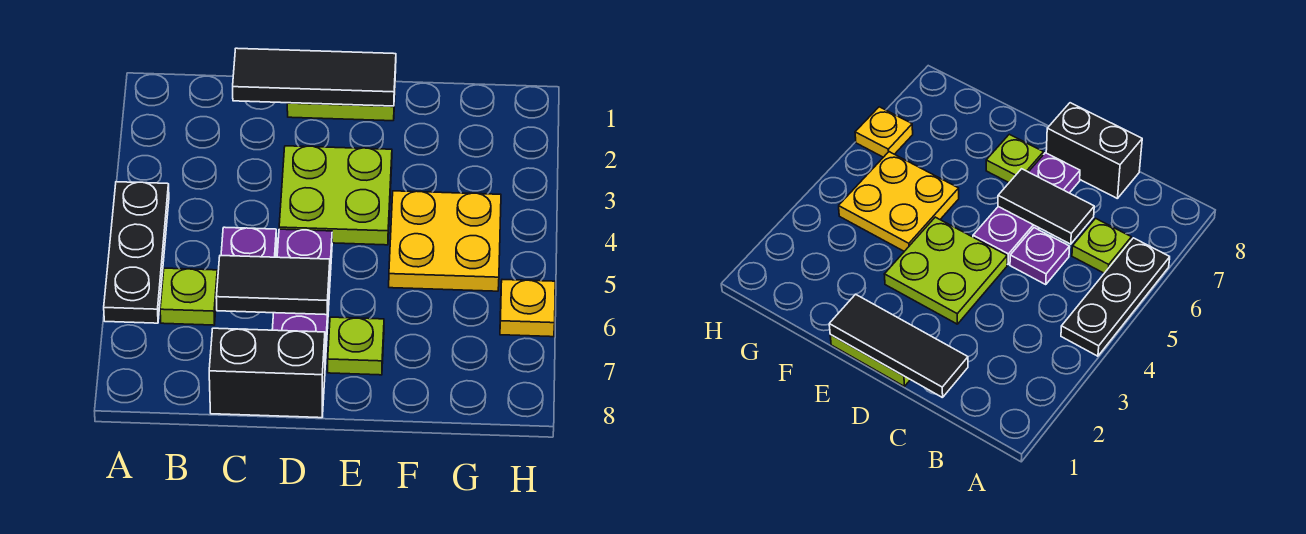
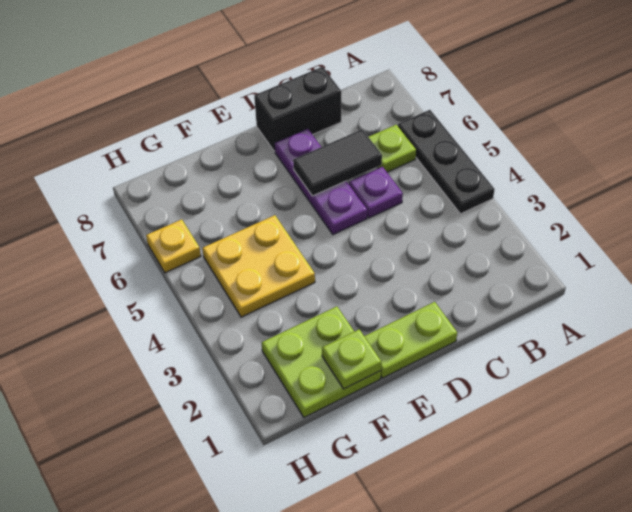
black 1x3 tile [233,48,396,106] -> none
lime 2x2 plate [279,146,392,245] -> lime 2x2 plate moved to [262,306,381,417]
lime 1x1 plate [328,317,384,375] -> lime 1x1 plate moved to [322,329,381,389]

